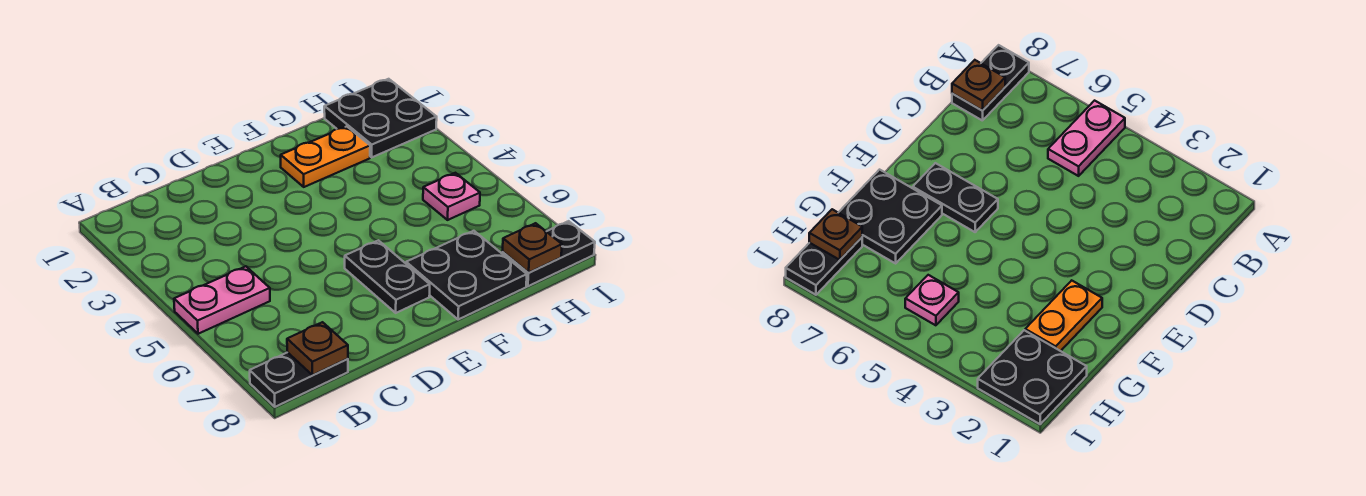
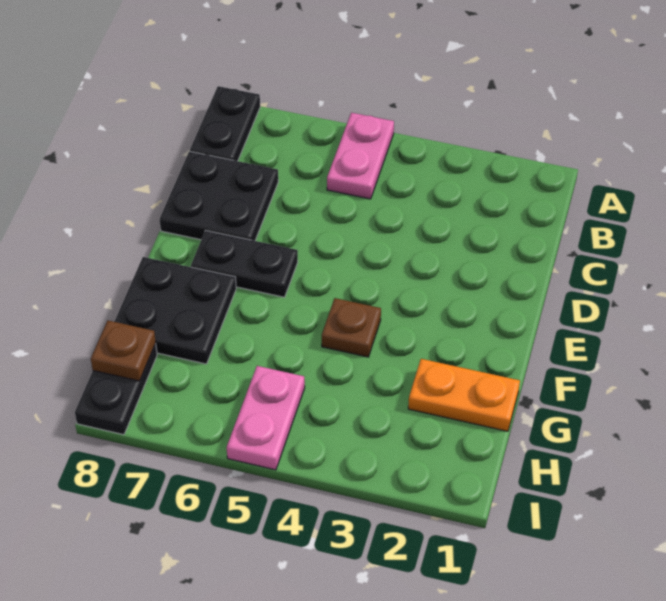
brown 1x1 plate [287,322,348,375] -> brown 1x1 plate moved to [322,298,381,357]
orange 1x2 plate [281,126,370,187] -> orange 1x2 plate turned to [408,359,520,431]
black 2x2 plate [324,79,437,157] -> black 2x2 plate moved to [160,151,278,241]
pink 1x1 plate [423,173,480,220] -> pink 1x2 plate [227,366,305,470]

